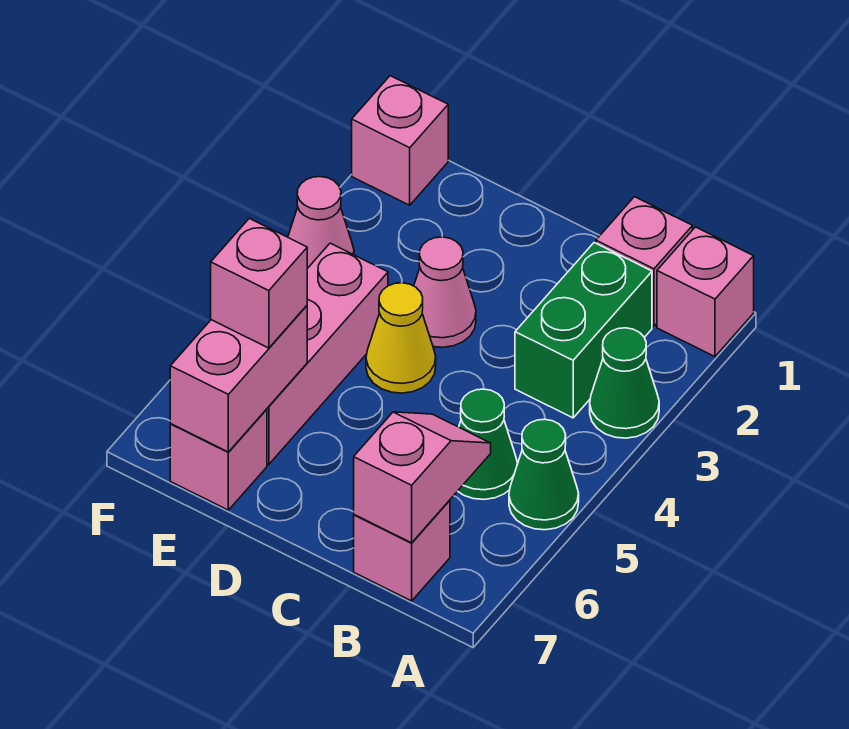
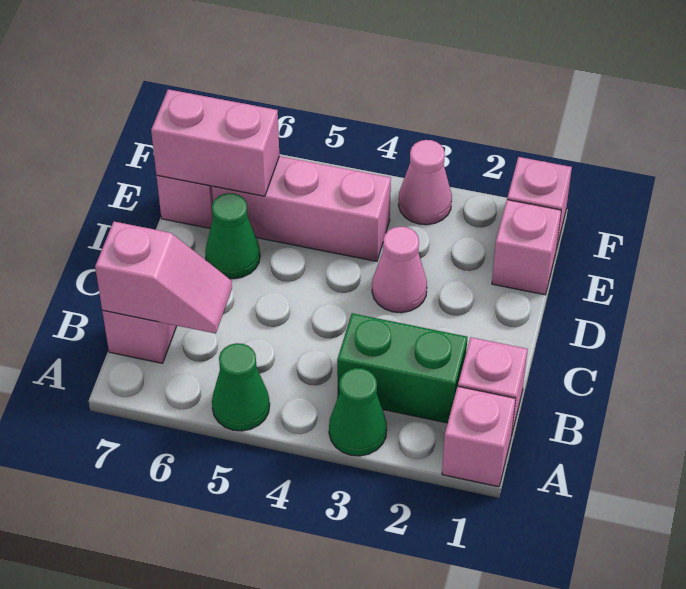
green 1x1 cone [458,389,517,499] -> green 1x1 cone moved to [205,193,260,279]
yellow 1x1 cone [366,283,436,393] -> none
pink 1x1 brick [211,218,307,348] -> pink 1x1 brick moved to [492,200,561,295]

